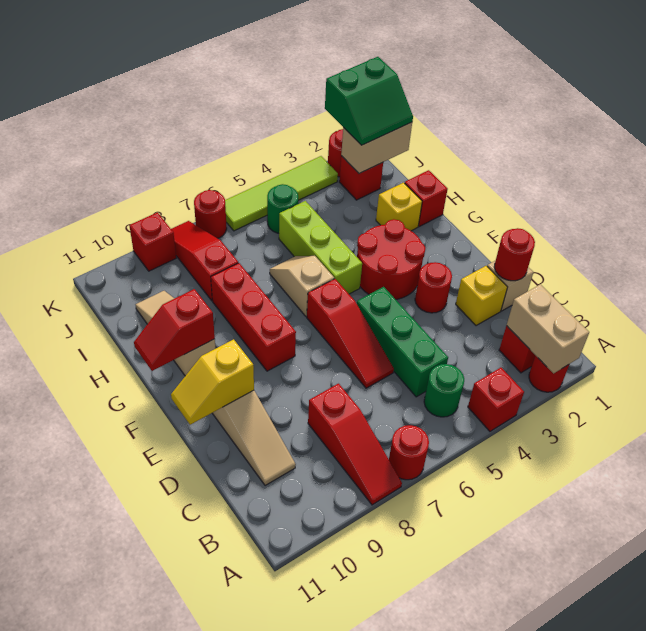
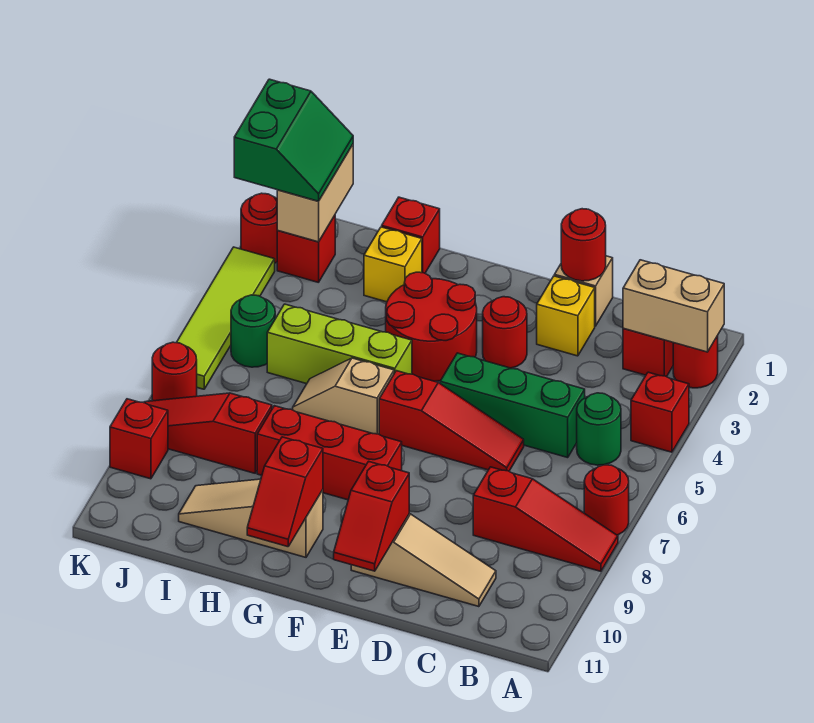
yellow 1x2 slope [171,339,254,425] -> red 1x2 slope [334,461,409,571]

